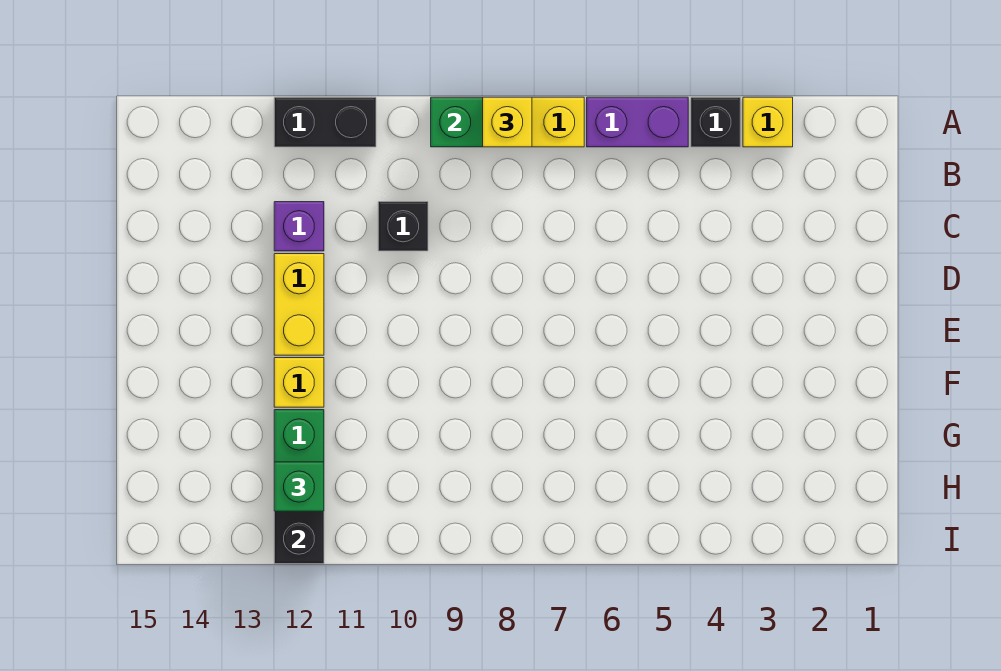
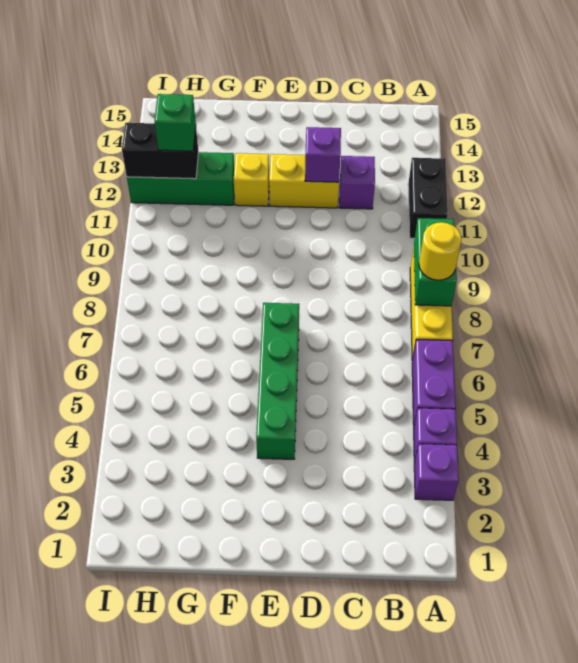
yellow 1x1 brick [743,97,793,147] -> purple 1x1 brick [414,444,459,500]
black 1x1 brick [691,97,740,147] -> purple 1x1 brick [414,408,457,463]
yellow 1x1 brick [483,97,532,147] -> yellow 1x1 round brick [419,222,461,280]
black 1x1 brick [378,202,428,251] -> none
none -> purple 1x1 brick [305,127,341,182]
none -> green 1x4 brick [256,303,299,459]

